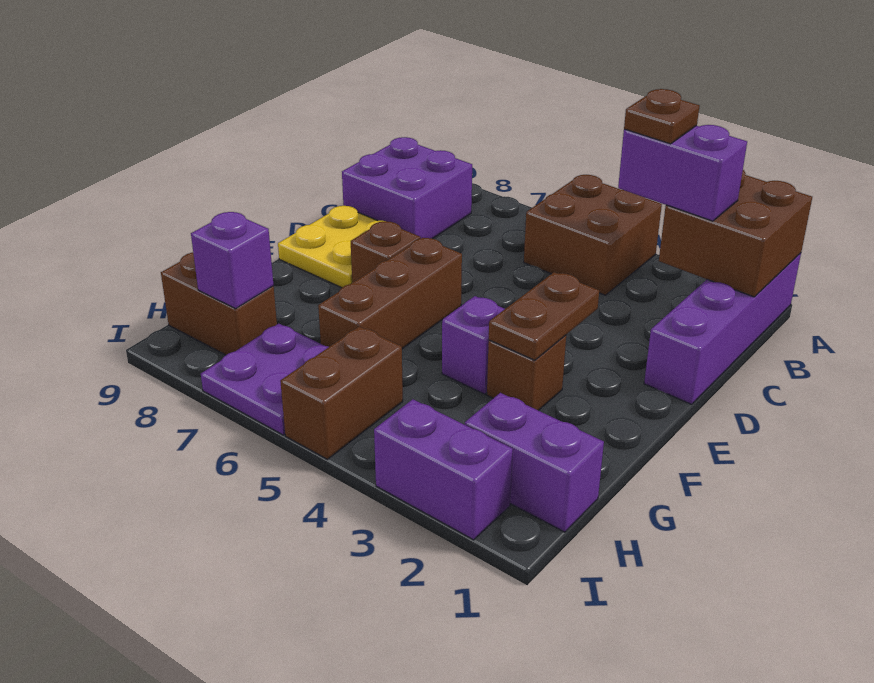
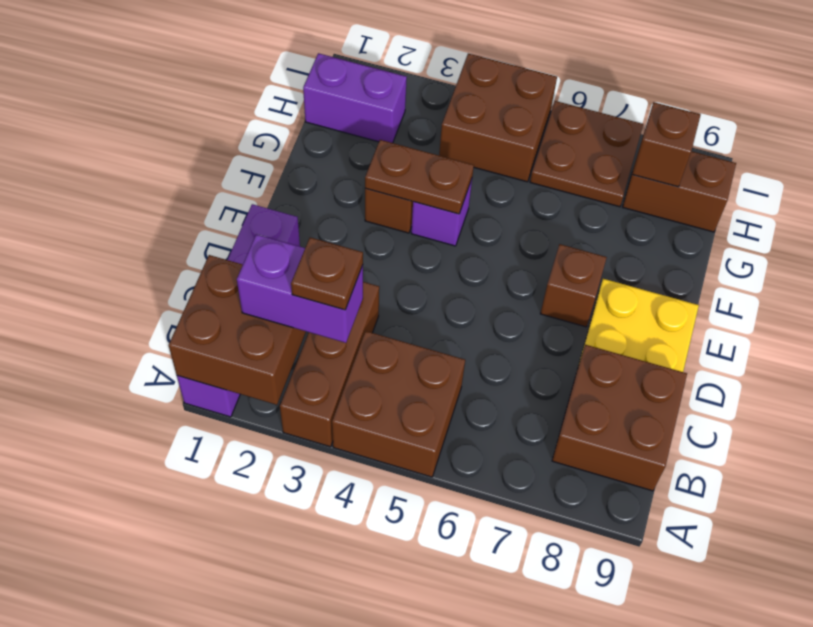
purple 2x2 brick [342,137,472,239] -> brown 2x2 brick [552,345,687,491]
brown 1x2 plate [489,272,599,360] -> brown 1x2 plate turned to [365,140,474,214]
brown 1x3 brick [318,238,462,349] -> brown 1x3 brick moved to [280,282,379,447]
brown 1x2 brick [280,327,403,459] -> brown 2x2 brick [439,54,557,182]
purple 2x2 plate [201,324,328,435] -> brown 2x2 plate [530,101,643,207]
purple 1x1 brick [191,212,274,309] -> brown 1x1 brick [632,102,700,187]
purple 1x2 brick [374,399,513,540] -> none

